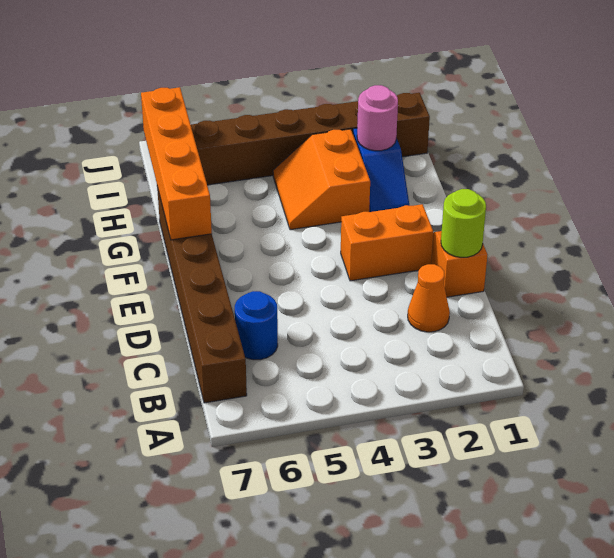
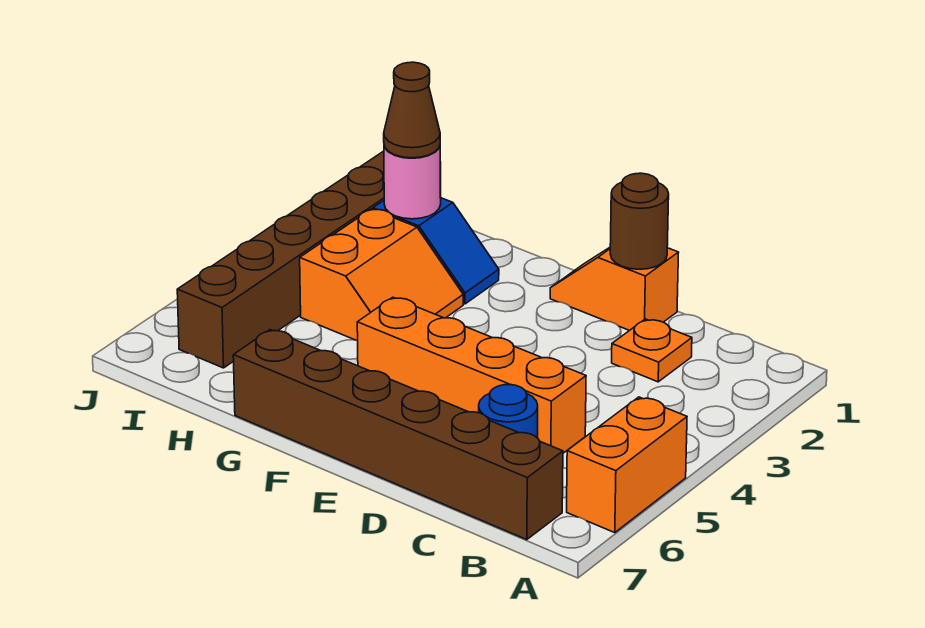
orange 1x1 cone [408,264,450,332] -> orange 1x1 plate [612,319,692,382]
lime 1x1 round brick [441,189,486,257] -> brown 1x1 round brick [610,173,669,269]
orange 1x2 brick [341,204,433,281] -> orange 1x2 brick moved to [567,397,687,533]
orange 1x4 brick [141,87,212,240] -> orange 1x4 brick moved to [357,297,586,453]
orange 2x2 slope [273,129,370,230] -> orange 2x2 slope turned to [300,209,463,341]
none -> brown 1x1 cone [384,62,440,158]

